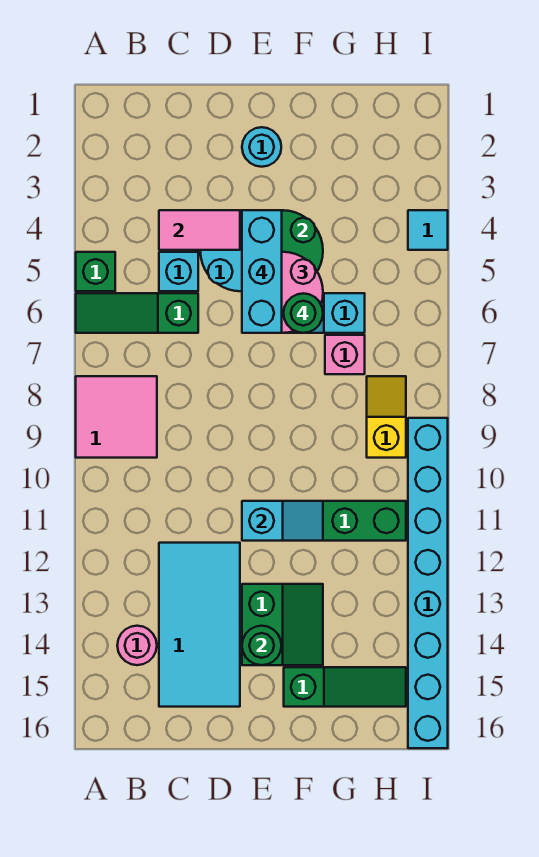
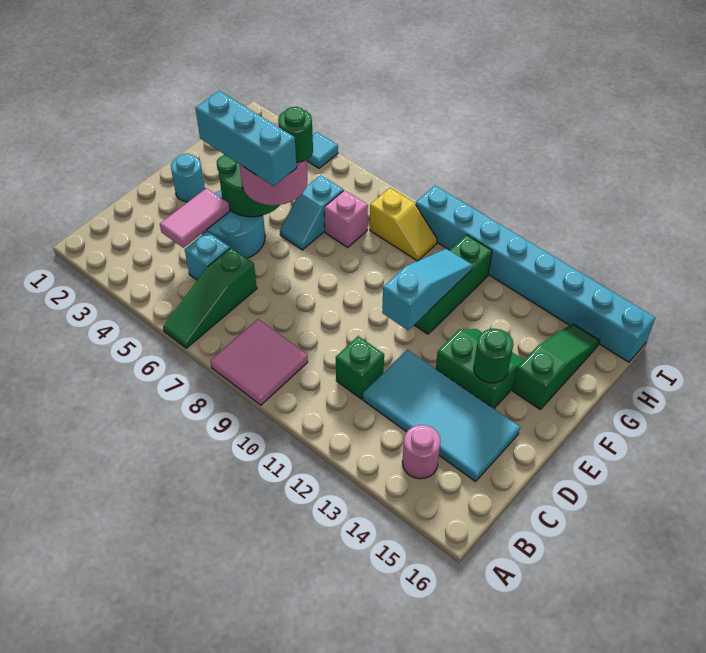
green 1x1 brick [76,252,115,291] -> green 1x1 brick moved to [336,336,384,399]
cyan 1x2 slope [242,501,323,541] -> cyan 1x3 slope [382,249,472,330]
yellow 1x2 slope [367,376,406,458] -> yellow 1x2 slope turned to [370,188,437,261]

